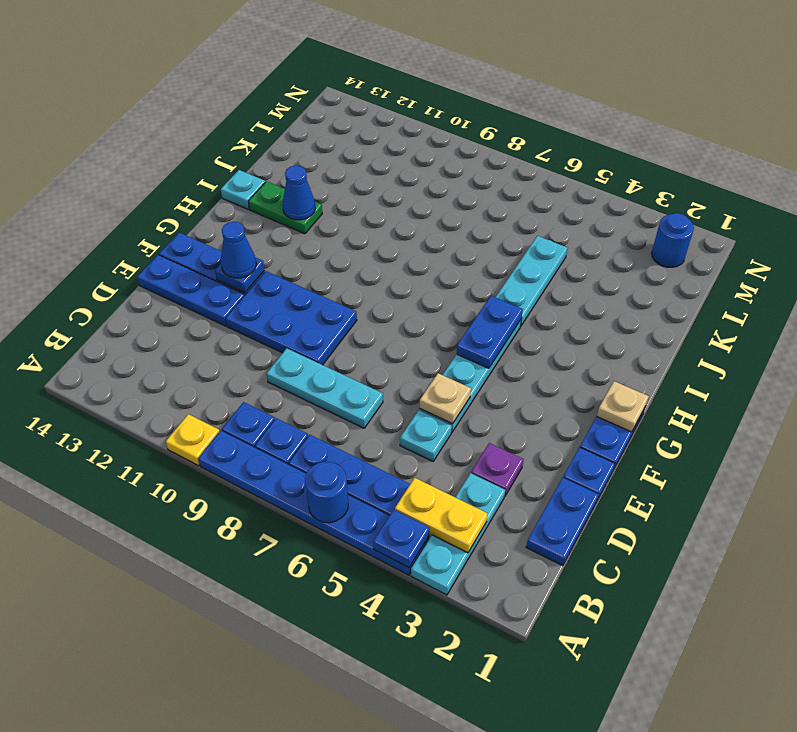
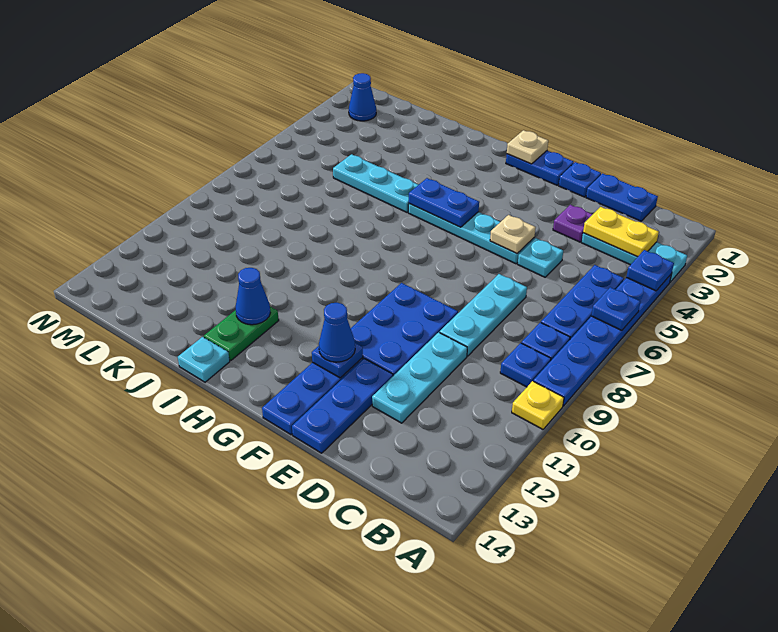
blue 1x1 round brick [305,462,348,523] -> blue 1x1 plate [591,287,641,330]
yellow 1x2 plate [395,478,488,553] -> yellow 1x2 plate turned to [583,207,659,257]
none -> cyan 1x3 plate [372,332,467,423]
blue 1x1 round brick [652,213,694,267] -> blue 1x1 cone [349,73,376,121]

